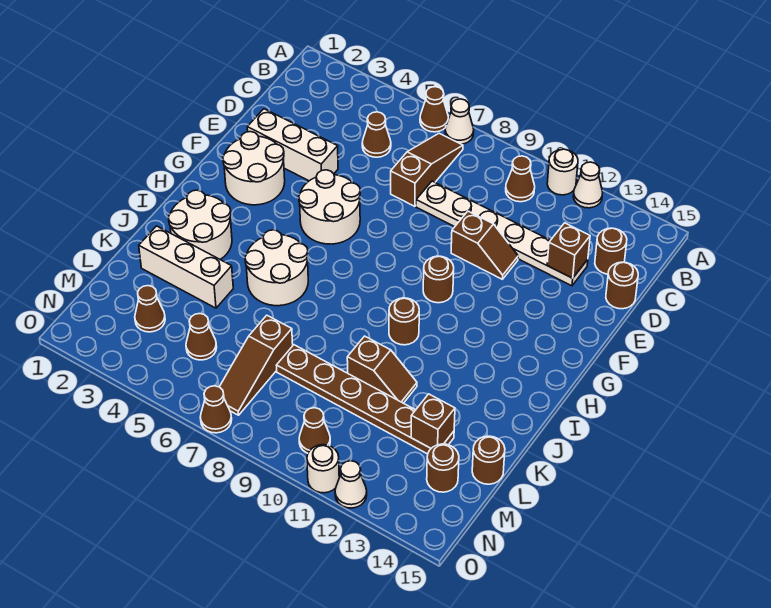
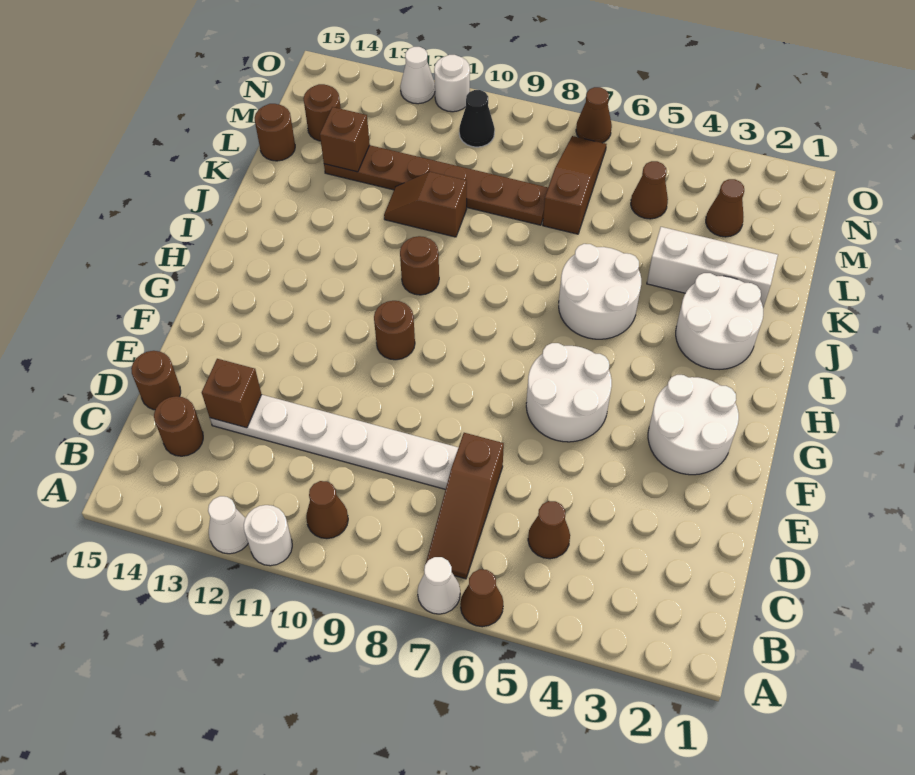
white 1x3 brick [247,109,338,181] -> none
brown 1x2 slope [451,211,518,279] -> none
brown 1x1 cone [299,408,330,453] -> black 1x1 cone [459,90,495,147]

